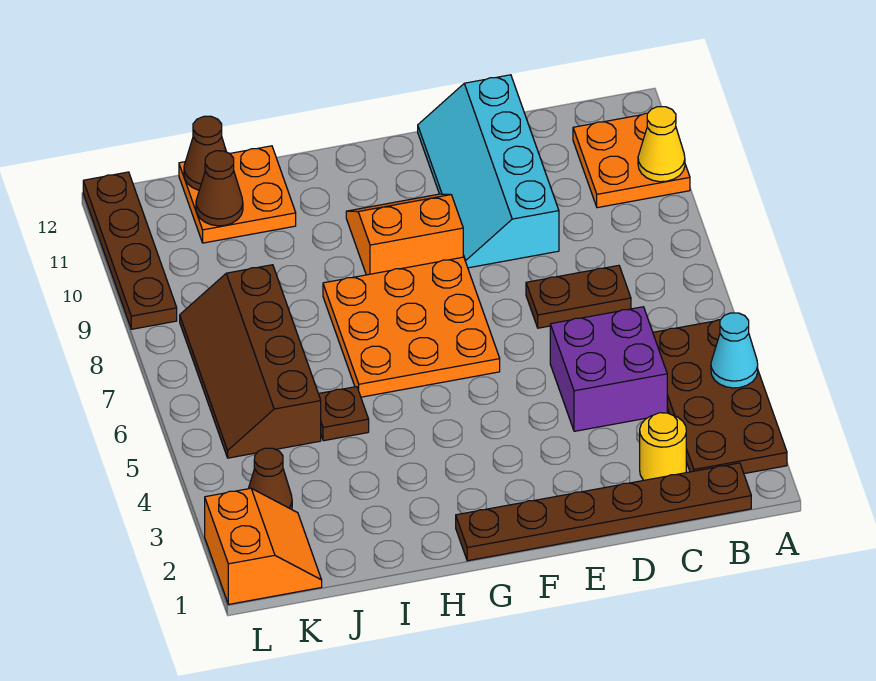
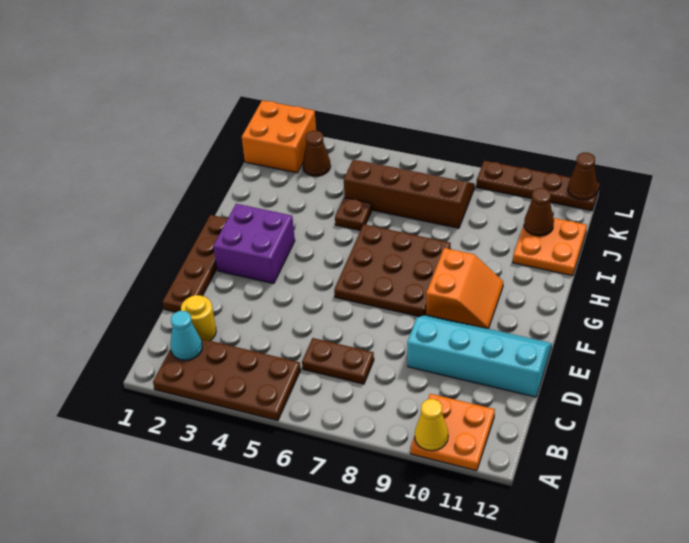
cyan 1x1 cone [711,313,758,388] -> cyan 1x1 cone moved to [170,311,202,360]
brown 1x6 plate [456,463,751,561] -> brown 1x4 plate [163,215,228,312]
purple 2x2 brick [550,307,667,431] -> purple 2x2 brick moved to [213,204,295,284]
brown 1x2 plate [526,265,631,328] -> brown 1x2 plate turned to [302,338,374,384]
orange 3x3 plate [323,257,500,397] -> brown 3x3 plate [334,224,451,317]
brown 1x1 cone [184,116,226,190] -> brown 1x1 cone moved to [568,153,597,200]
orange 2x2 slope [205,488,322,604] -> orange 2x2 brick [242,100,316,173]

